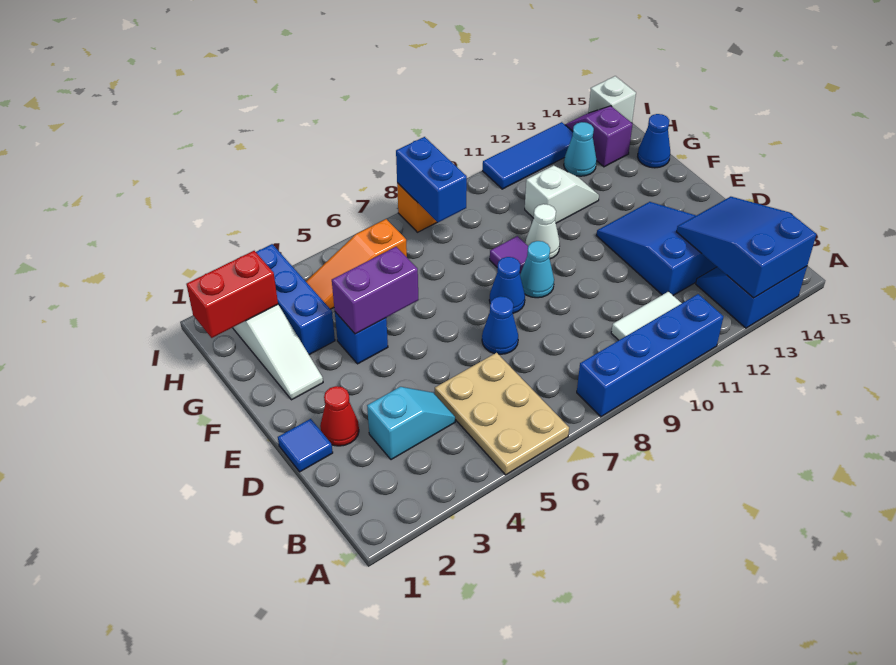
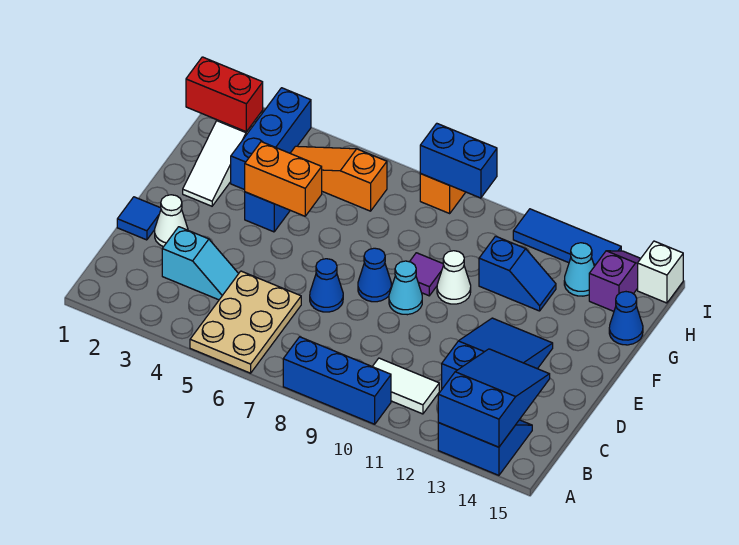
blue 1x4 brick [577,294,724,417] -> blue 1x3 brick [283,337,391,424]
red 1x1 cone [320,386,359,446] -> white 1x1 cone [155,195,188,247]
purple 1x2 brick [332,247,418,334] -> orange 1x2 brick [245,142,322,216]
white 1x2 slope [525,165,599,223] -> blue 1x2 slope [479,236,556,311]
blue 1x2 brick [396,137,467,222] -> blue 1x2 brick turned to [420,123,497,198]

